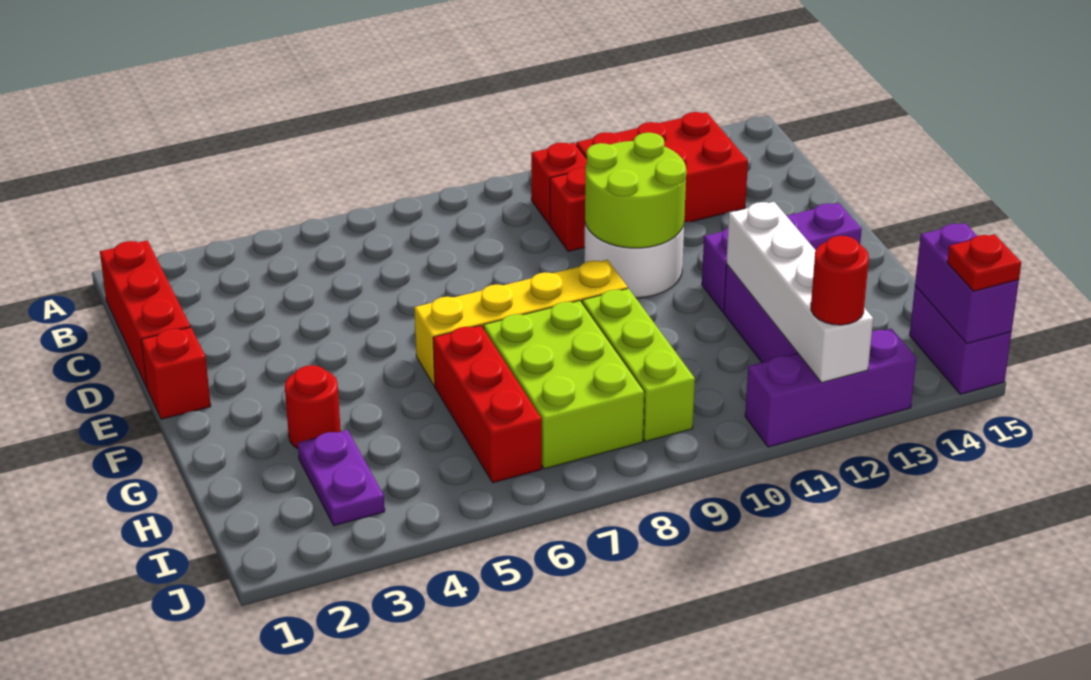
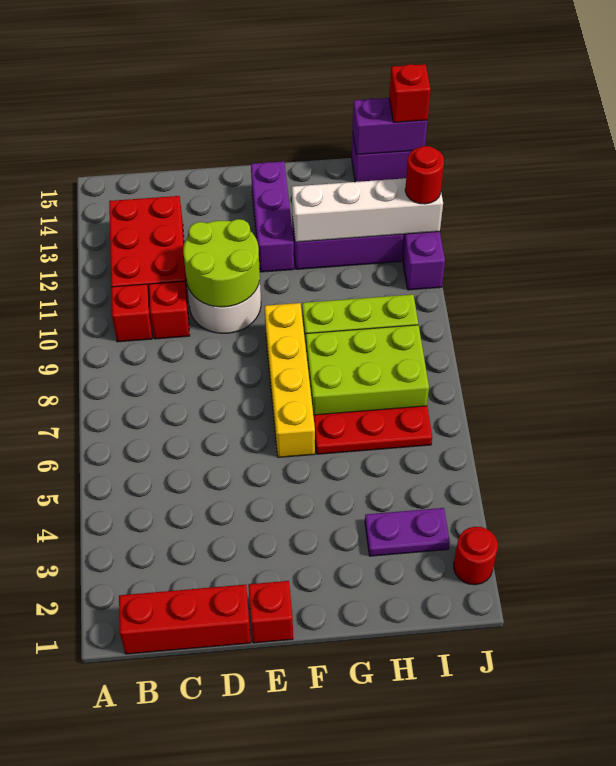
red 1x1 round brick [285,365,341,449] -> red 1x1 round brick moved to [454,527,498,585]
red 1x3 brick [433,325,542,483] -> red 1x3 plate [313,406,432,454]
red 1x1 plate [947,234,1021,291] -> red 1x1 brick [389,64,431,122]

